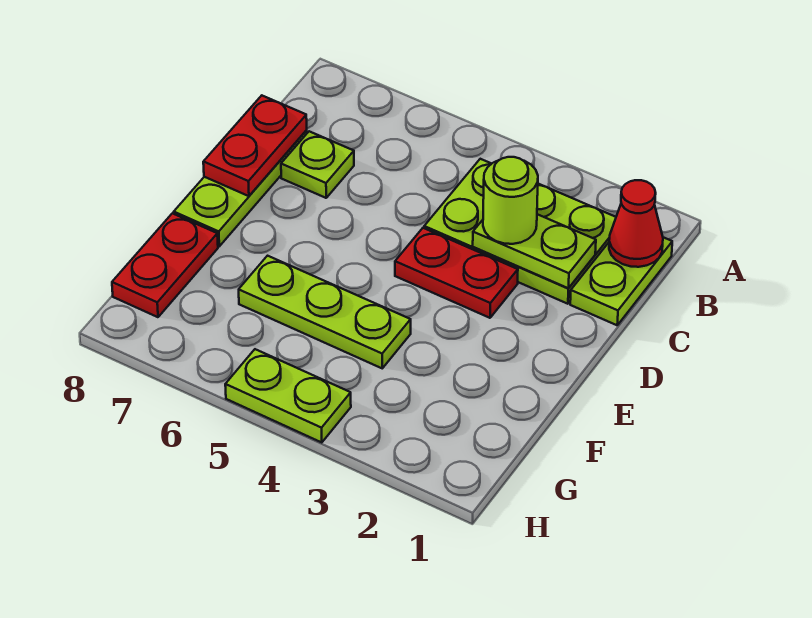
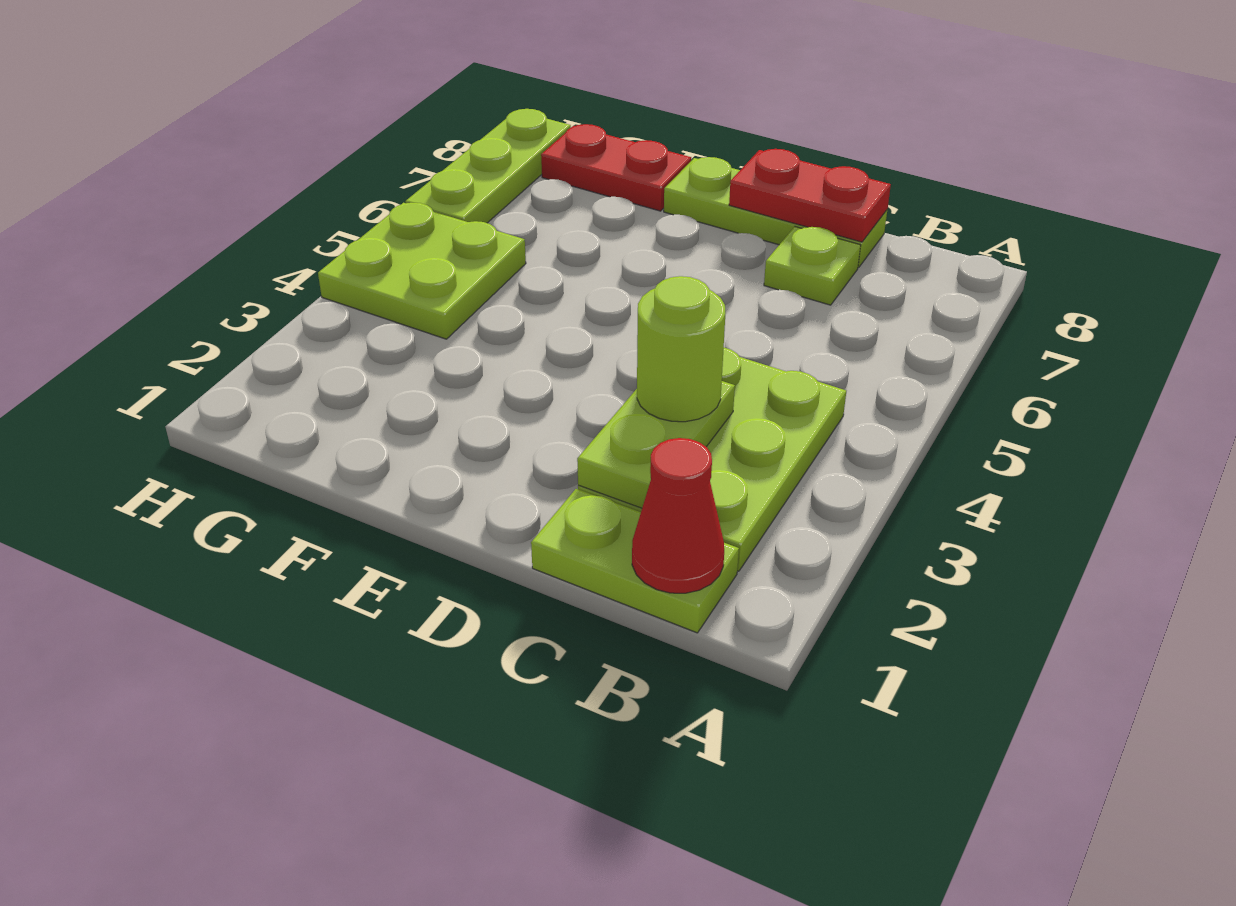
red 1x2 plate [395,228,518,318] -> none
lime 1x3 plate [239,256,411,368] -> lime 1x3 plate moved to [405,109,571,223]
lime 1x2 plate [225,349,351,443] -> lime 2x2 plate [318,203,526,339]

